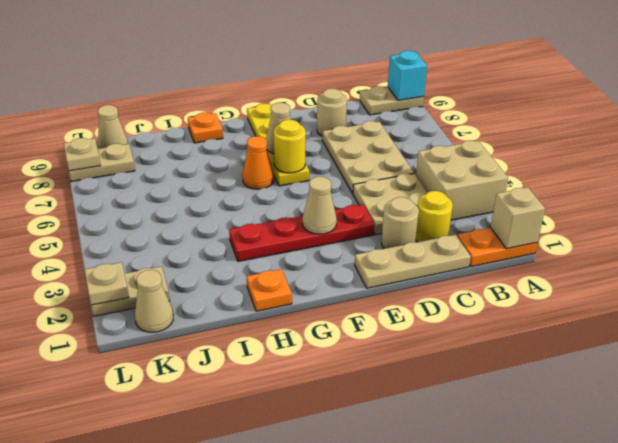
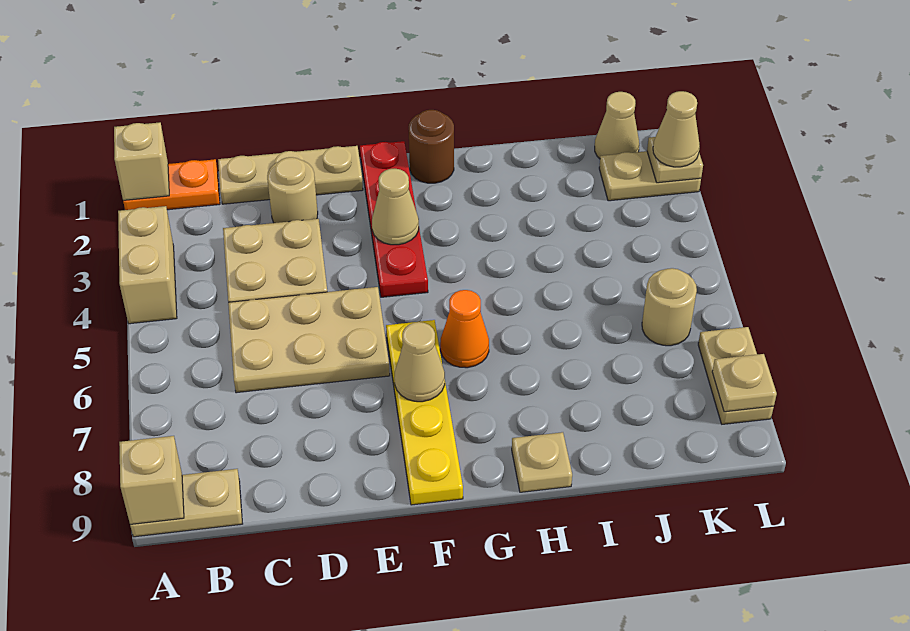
tan 2x2 brick [416,140,508,220] -> tan 1x2 brick [118,206,177,324]
cyan 1x1 brick [388,51,427,100] -> tan 1x1 brick [119,436,184,524]
yellow 1x1 round brick [416,191,453,242] -> none
tan 2x3 plate [322,121,414,194] -> tan 2x3 plate turned to [228,287,390,393]
tan 1x1 round brick [317,89,347,136] -> tan 1x1 round brick moved to [642,268,697,346]
red 1x4 plate [229,205,375,261] -> red 1x4 plate turned to [360,141,428,297]
yellow 1x1 round brick [273,120,306,173] -> none
none -> brown 1x1 round brick [409,110,454,183]
orange 1x1 plate [247,269,292,311] -> none
orange 1x1 plate [188,113,223,143] -> tan 1x1 plate [512,432,572,492]
tan 1x2 plate [69,144,135,182] -> tan 1x2 plate turned to [698,327,774,424]
tan 1x1 cone [97,105,128,149] -> tan 1x1 cone moved to [653,91,700,167]

